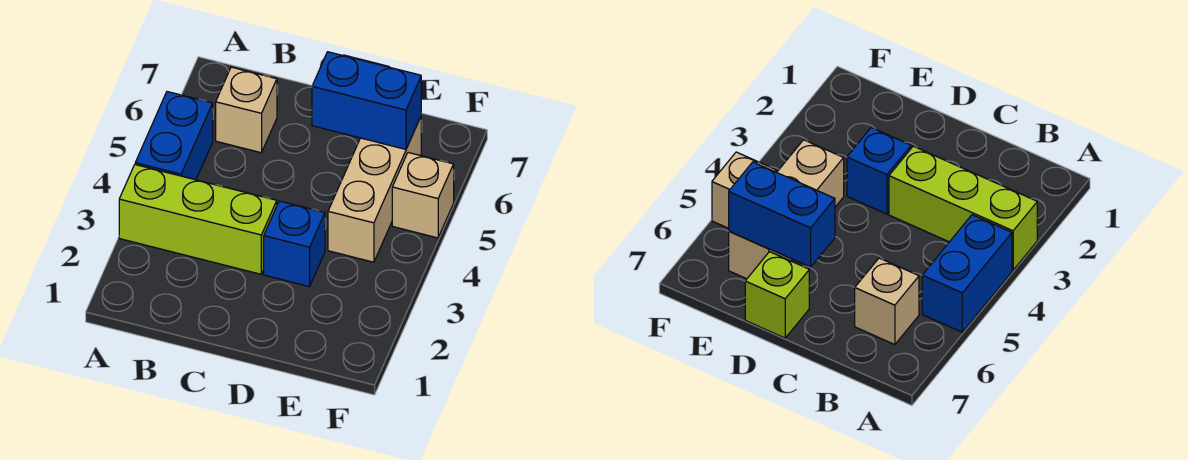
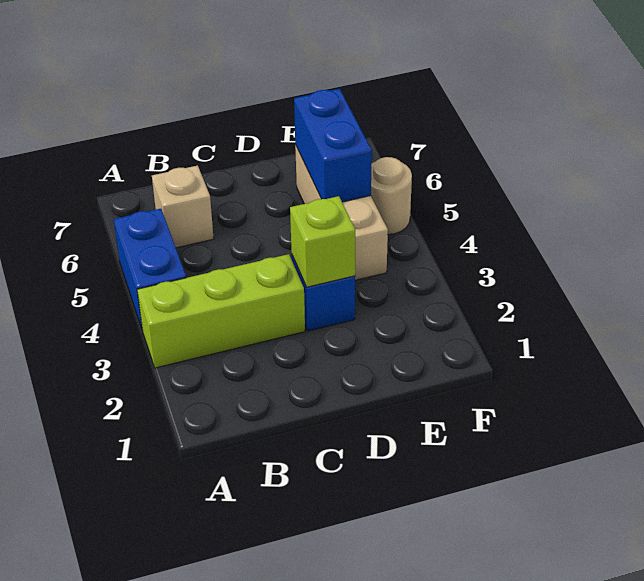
blue 1x2 brick [312,52,421,149] -> blue 1x2 brick turned to [294,89,372,202]
lime 1x1 brick [745,252,809,338] -> lime 1x1 brick moved to [290,196,355,287]
tan 1x1 brick [392,153,454,238] -> tan 1x1 round brick [371,157,412,234]

